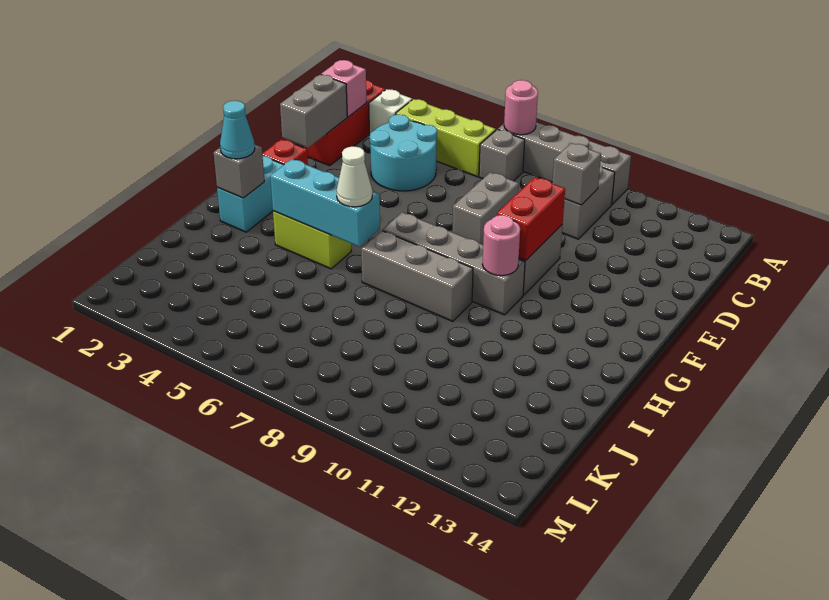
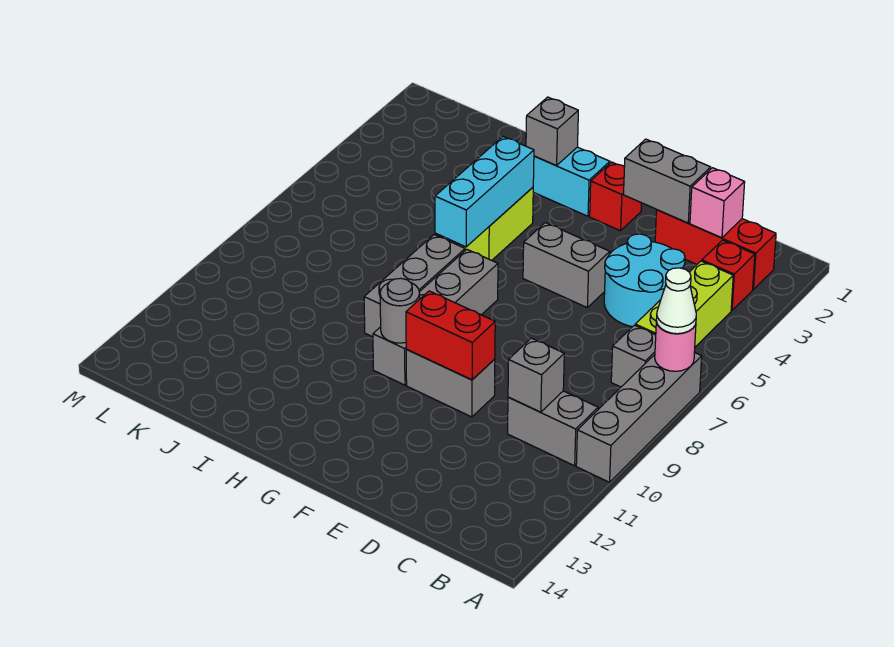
white 1x1 brick [369,89,412,135] -> red 1x1 brick [702,240,755,310]
grey 1x2 brick [453,172,519,245] -> grey 1x2 brick moved to [523,223,610,307]
pink 1x1 round brick [482,215,520,276] -> grey 1x1 round brick [380,278,420,343]
cyan 1x1 cone [220,100,255,159] -> none
white 1x1 cone [337,146,372,207] -> white 1x1 cone moved to [656,268,696,334]

